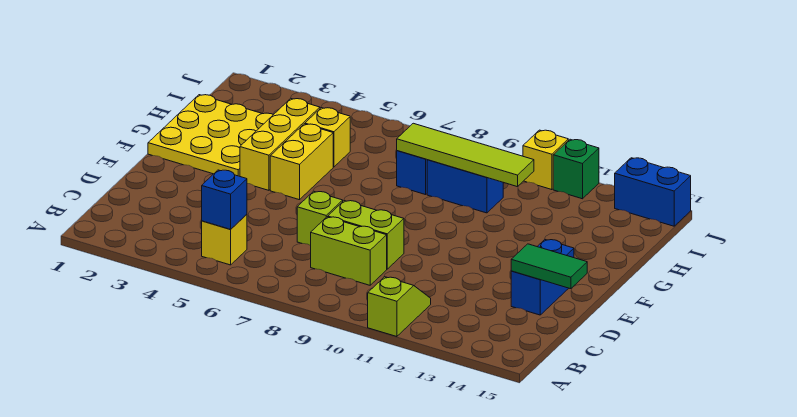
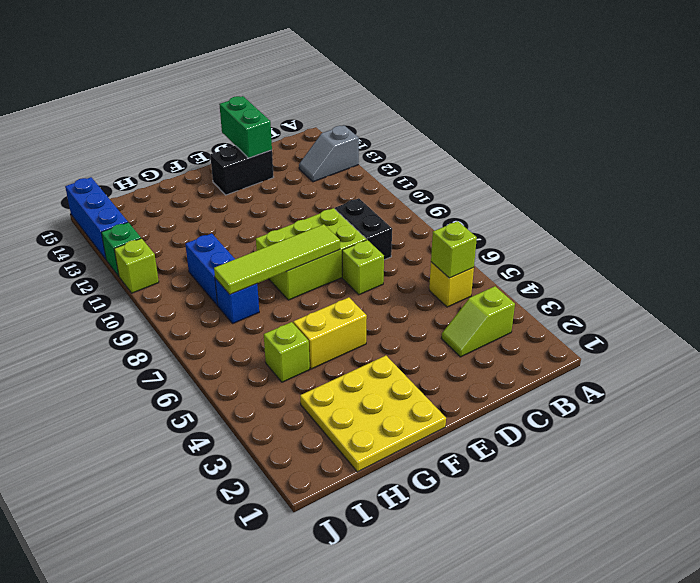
lime 1x2 slope [368,277,431,337] -> lime 1x2 slope moved to [441,286,515,357]
none -> grey 1x2 slope [299,125,359,182]
blue 1x1 brick [202,170,247,229] -> lime 1x1 brick [431,221,477,278]
lime 1x2 brick [311,217,387,285] -> black 1x2 brick [335,198,392,260]
lime 1x2 brick [328,201,404,269] -> lime 2x3 brick [256,208,366,300]
blue 1x2 brick [511,240,574,315] -> black 1x2 brick [210,146,273,195]
green 1x2 tile [511,244,587,289] -> green 1x2 brick [219,96,272,158]
yellow 1x3 brick [240,98,320,190] -> none
yellow 1x1 brick [305,108,350,167] -> lime 1x1 brick [264,322,310,382]
lime 1x4 tile [397,123,534,187] -> lime 1x4 tile turned to [214,224,340,294]
yellow 1x1 brick [523,130,568,190] -> lime 1x1 brick [114,238,159,293]
blue 1x2 brick [615,158,691,226] -> blue 1x3 brick [65,177,128,259]

